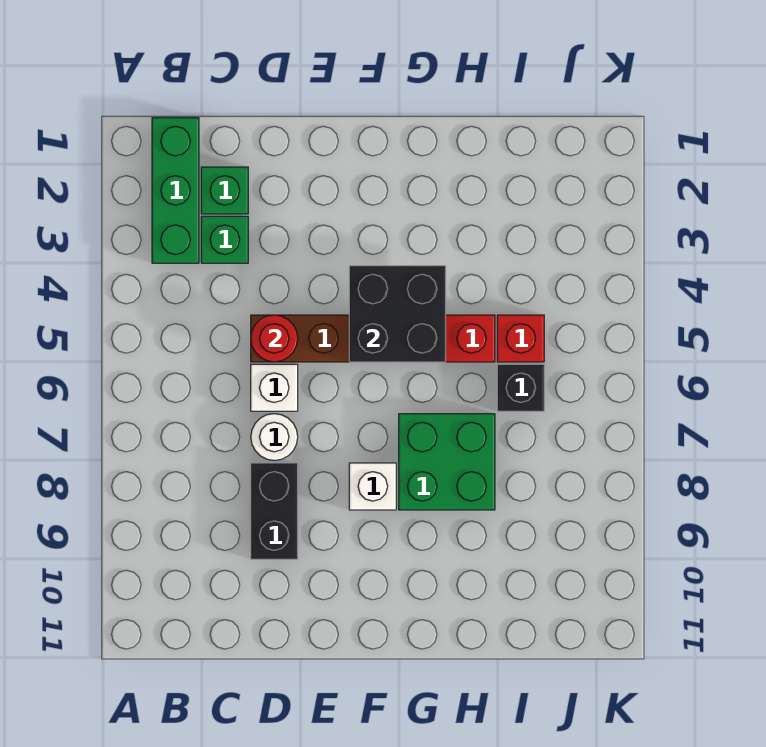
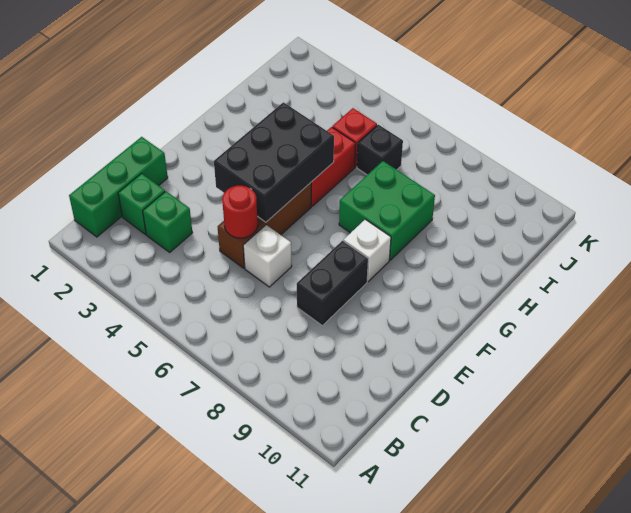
green 1x3 brick [152,118,199,263] -> green 1x3 brick turned to [69,137,168,237]
white 1x1 round brick [251,414,298,460] -> none
black 1x2 brick [251,463,298,559] -> black 1x2 brick turned to [297,241,368,325]
black 2x2 brick [349,266,446,362] -> black 2x3 brick [214,102,334,222]

